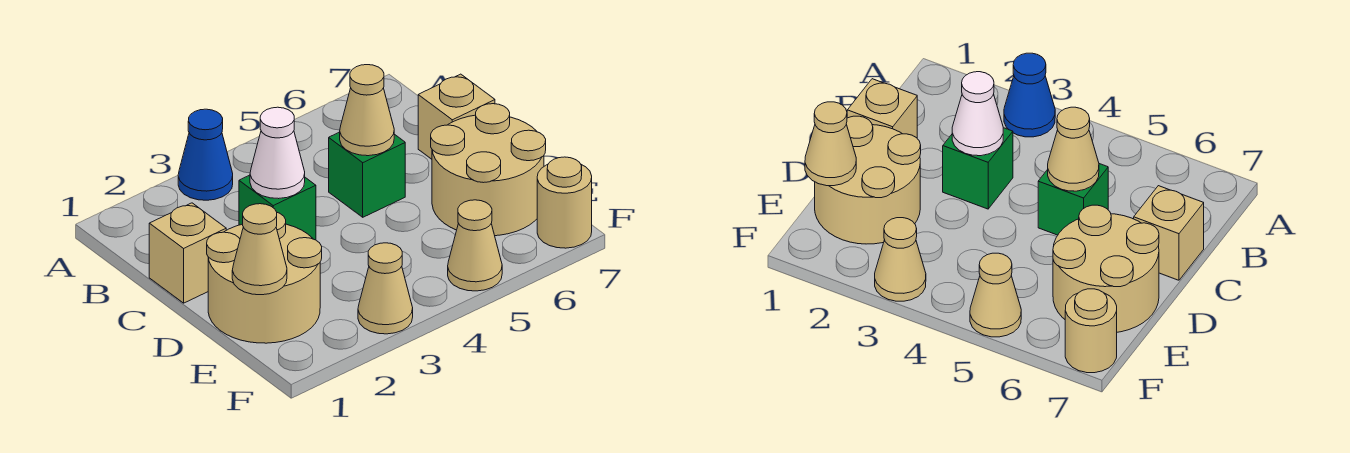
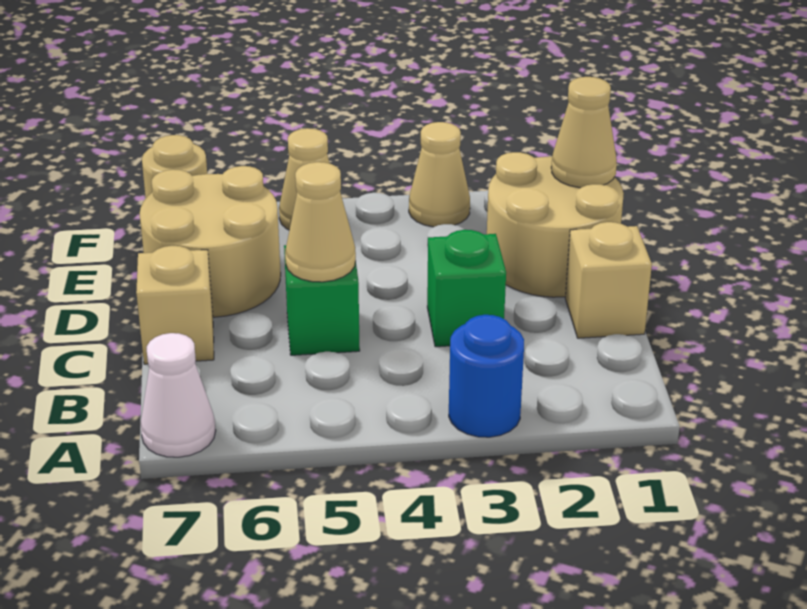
blue 1x1 cone [178,109,233,200] -> blue 1x1 round brick [449,315,524,437]
white 1x1 cone [250,107,305,199] -> white 1x1 cone moved to [140,333,216,457]

